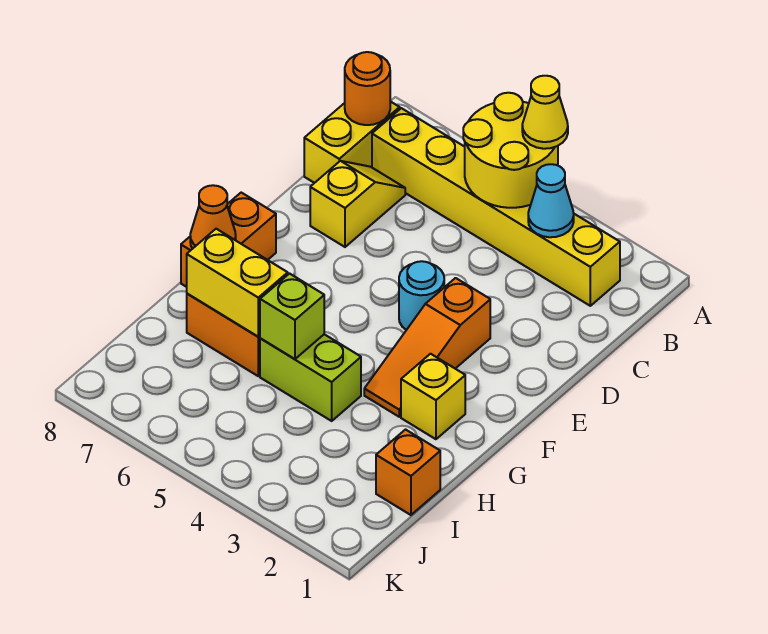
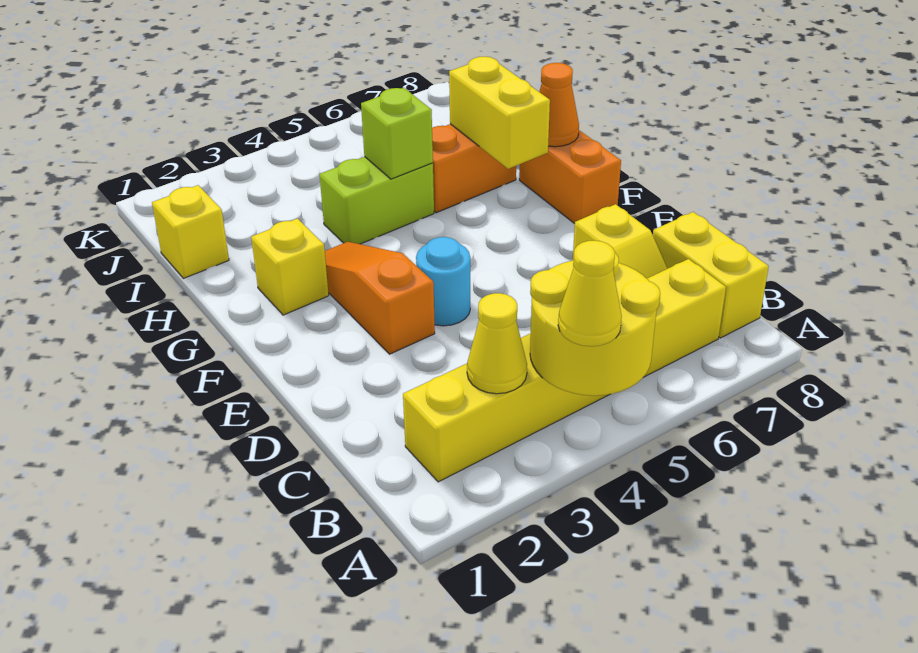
cyan 1x1 cone [528,164,574,237] -> yellow 1x1 cone [467,293,527,394]
orange 1x1 round brick [345,52,390,125] -> none
yellow 1x2 brick [187,229,288,337] -> yellow 1x2 brick turned to [449,57,550,169]
orange 1x1 brick [376,430,440,515] -> yellow 1x1 brick [152,185,229,278]

